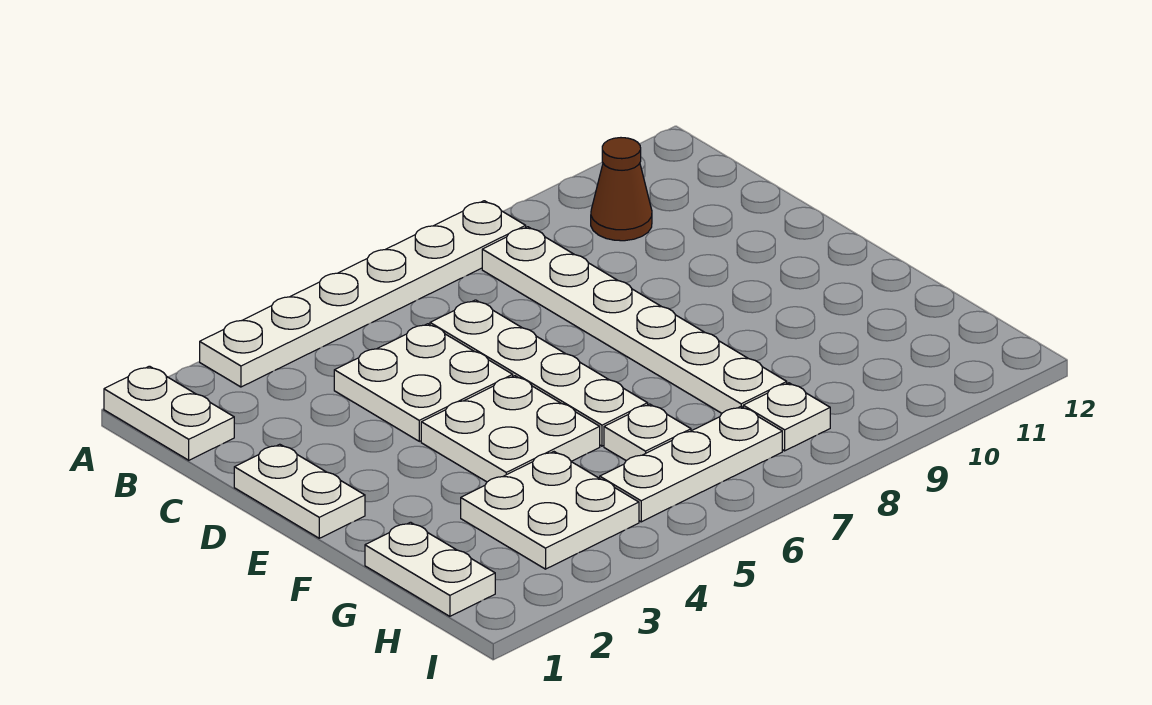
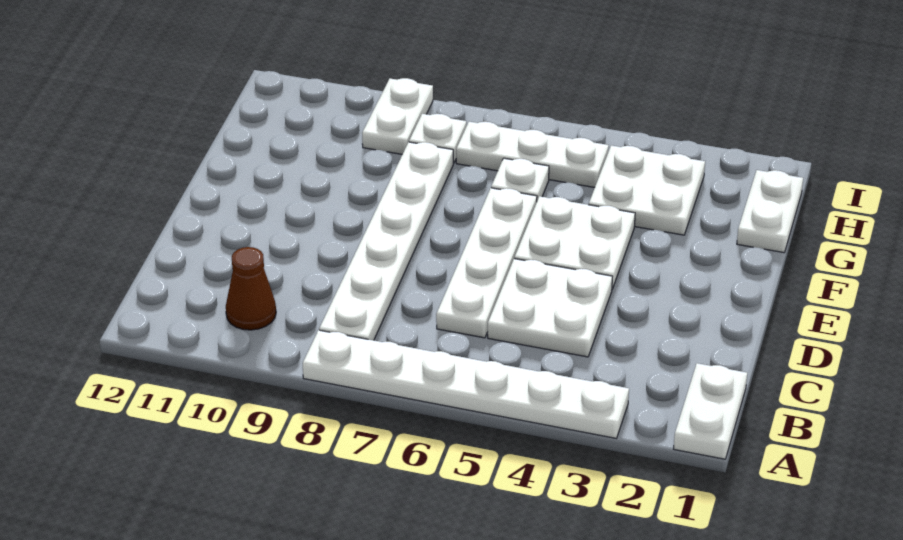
white 1x2 plate [234,444,365,538] -> white 1x2 plate moved to [362,78,433,154]

